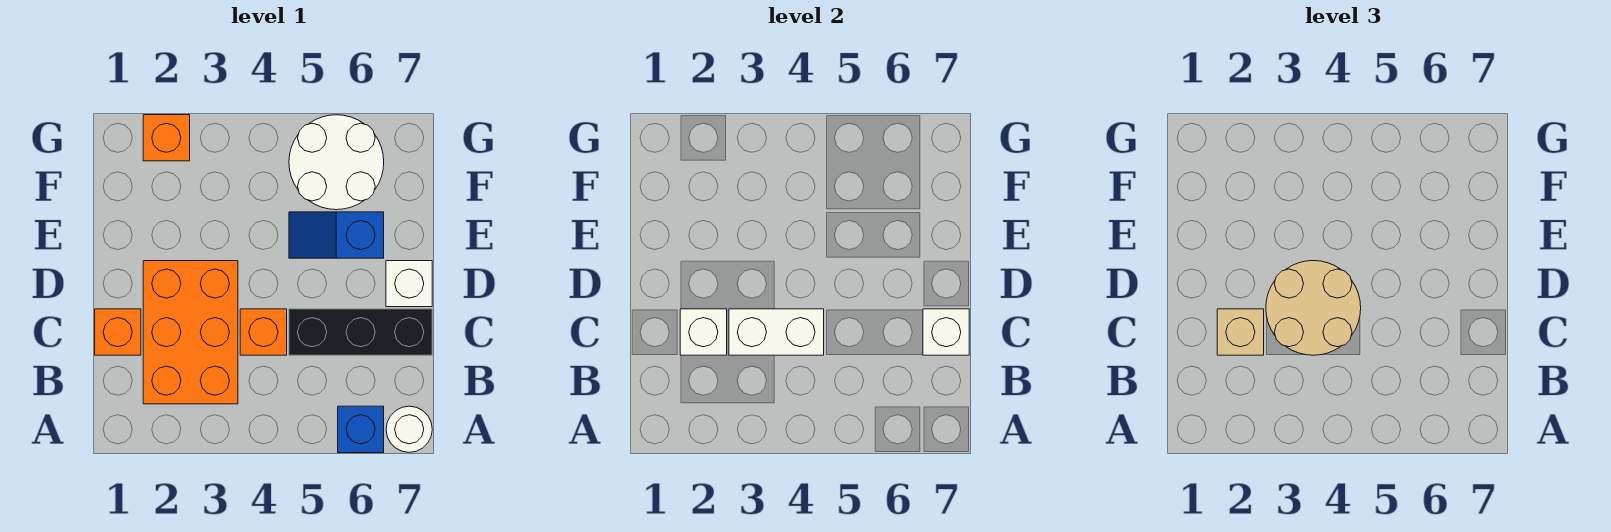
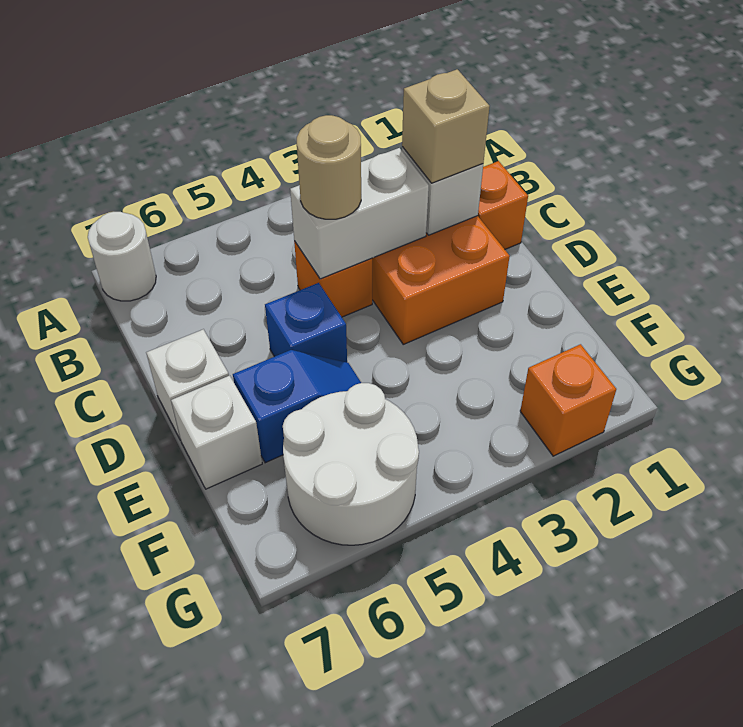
blue 1x1 brick [338,406,384,453] -> blue 1x1 brick moved to [265,283,347,362]
tan 2x2 round brick [1266,261,1361,355] -> tan 1x1 round brick [297,115,361,219]
black 1x3 brick [289,309,432,355] -> none
white 1x1 brick [923,309,969,355] -> white 1x1 brick moved to [171,376,262,489]

